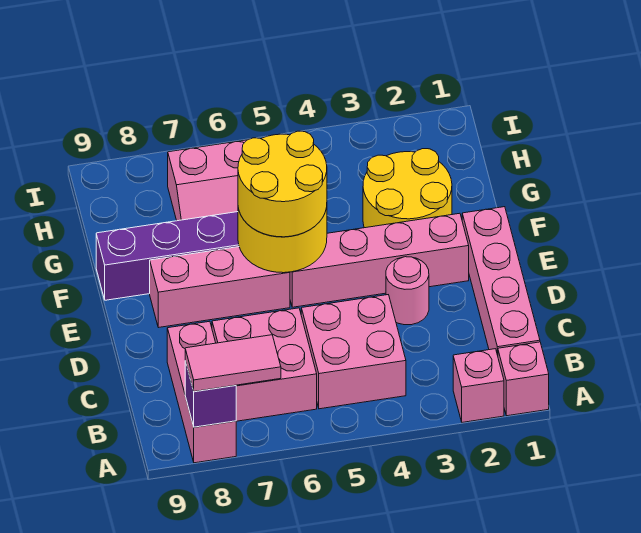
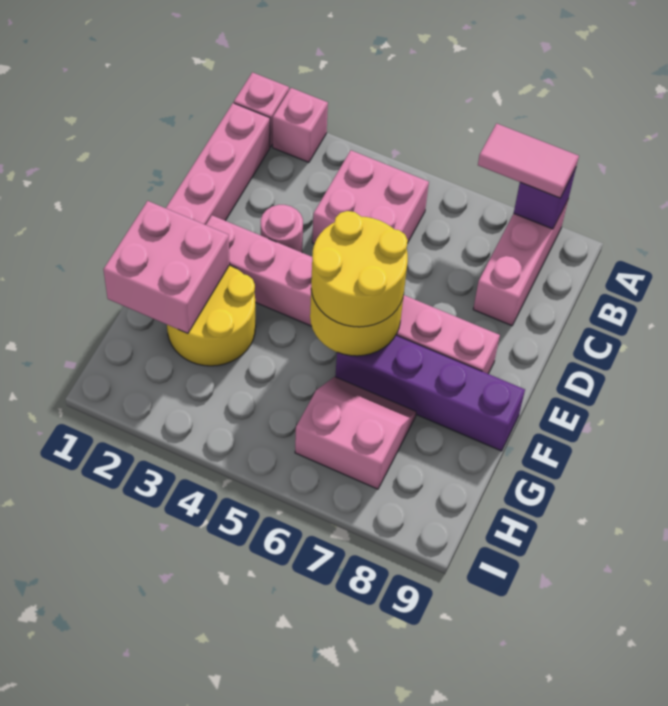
pink 2x2 brick [212,308,317,421] -> pink 2x2 brick moved to [103,201,230,334]

